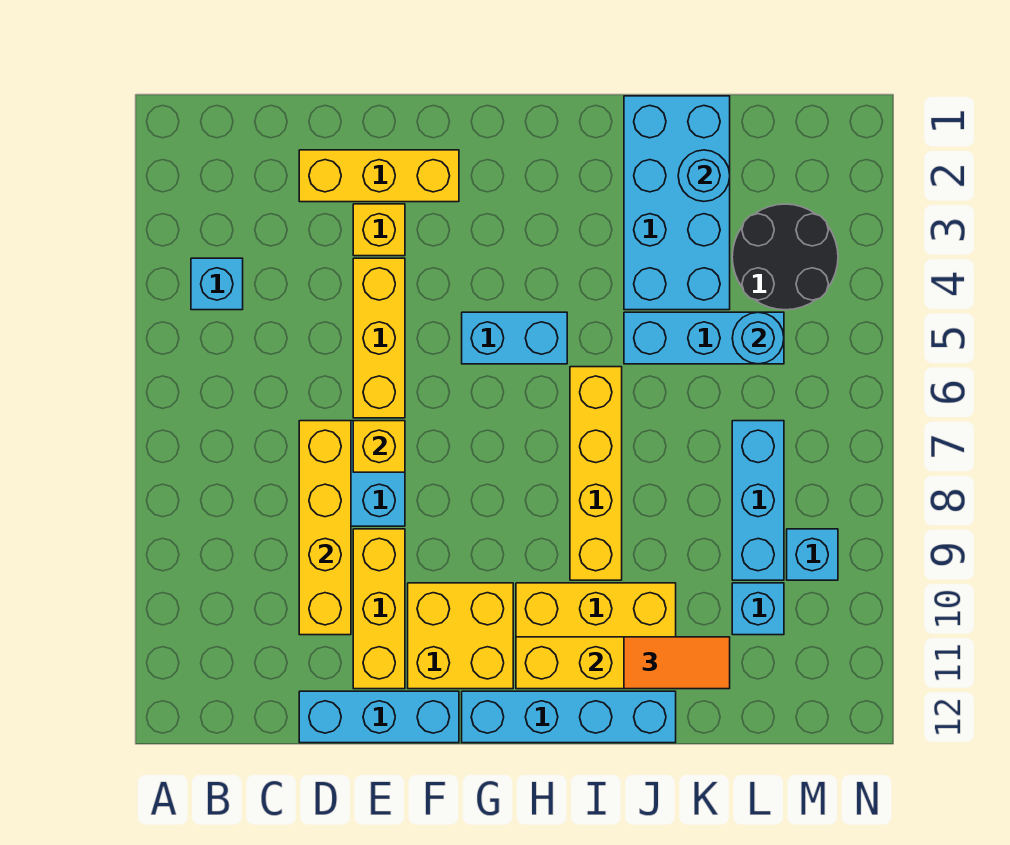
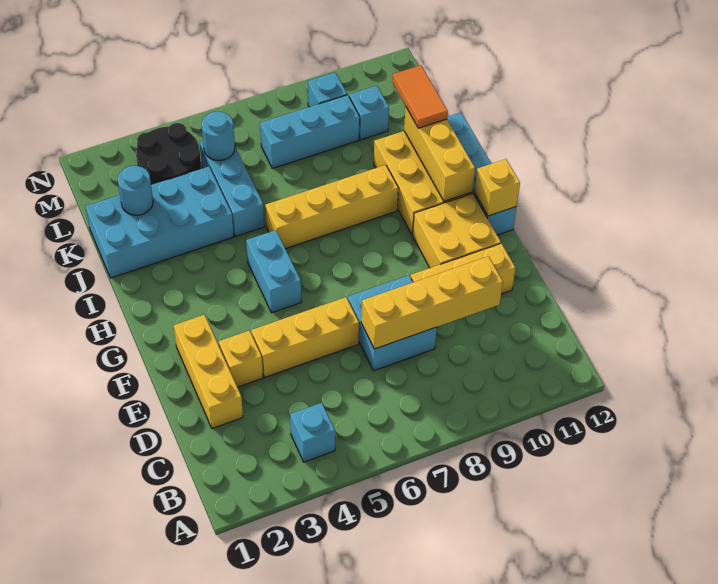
cyan 1x3 brick [299,691,459,743] -> none
yellow 1x1 brick [353,421,405,472] -> yellow 1x1 brick moved to [475,159,520,216]

